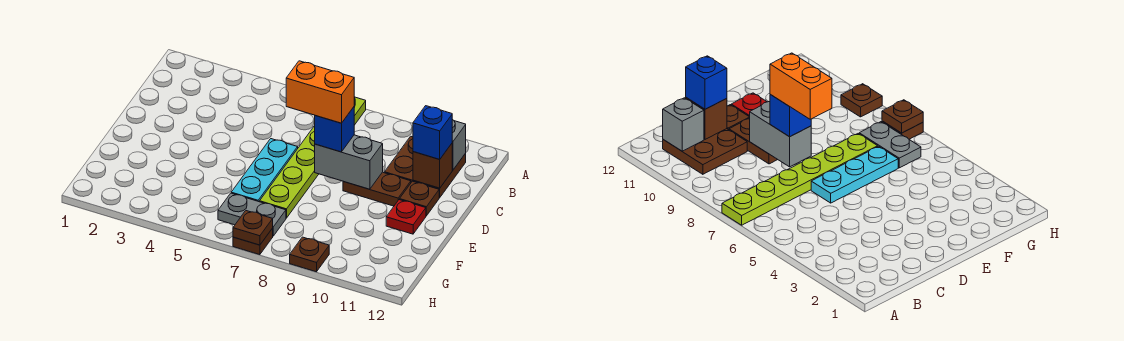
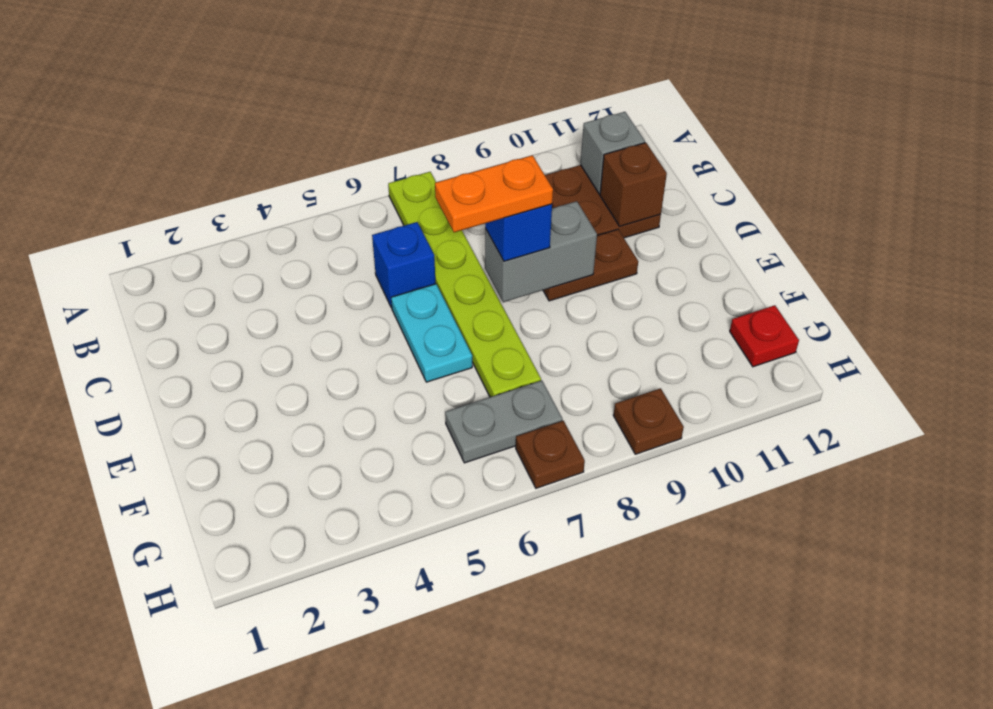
blue 1x1 brick [413,106,452,159] -> blue 1x1 brick moved to [372,222,435,308]
cyan 1x3 plate [231,139,298,202] -> cyan 1x2 plate [391,284,472,382]
orange 1x2 brick [286,61,354,123] -> orange 1x2 plate [435,155,553,232]
brown 1x1 plate [400,181,440,216] -> none
red 1x1 plate [386,200,426,234] -> red 1x1 plate moved to [730,305,799,367]
brown 1x1 plate [233,211,273,245] -> none

